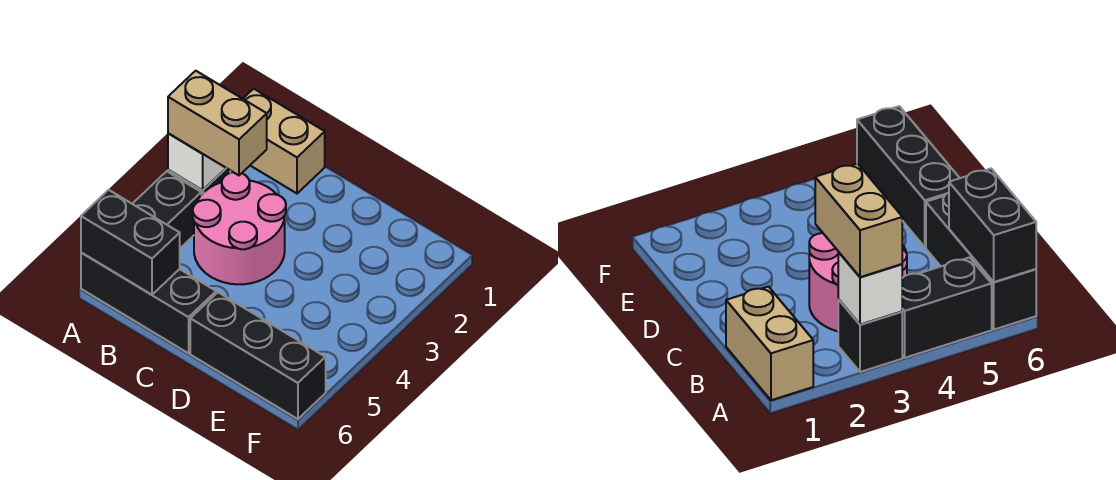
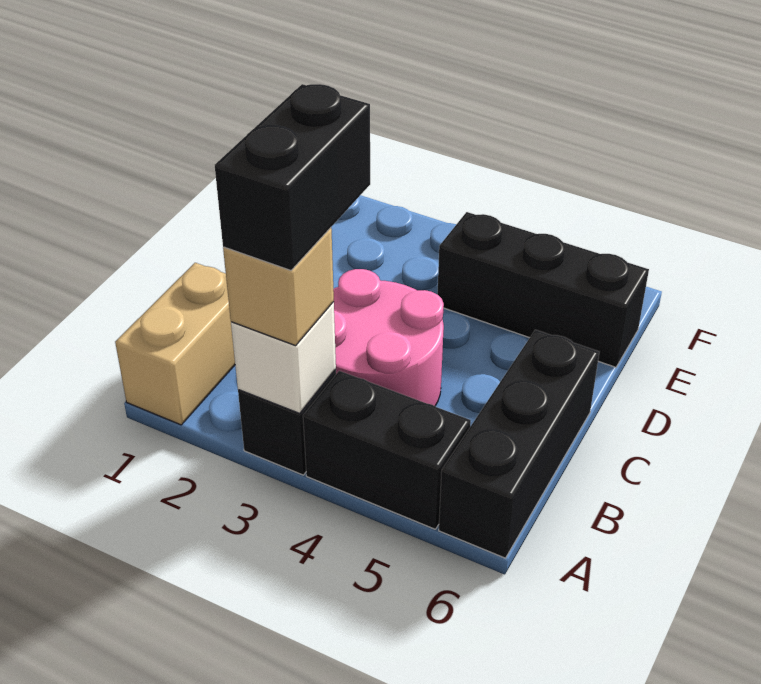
tan 1x2 brick [168,71,267,175] -> tan 1x1 brick [223,228,334,346]
black 1x2 brick [81,190,180,295] -> black 1x2 brick moved to [215,84,370,270]
black 1x3 brick [190,292,326,419] -> black 1x3 brick turned to [437,212,649,367]

